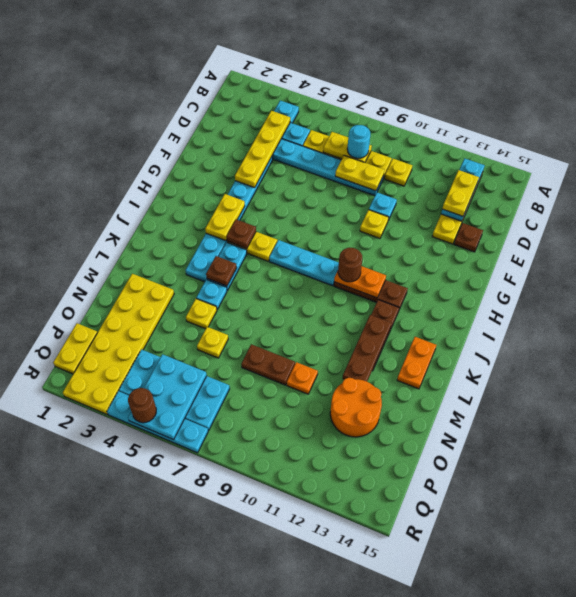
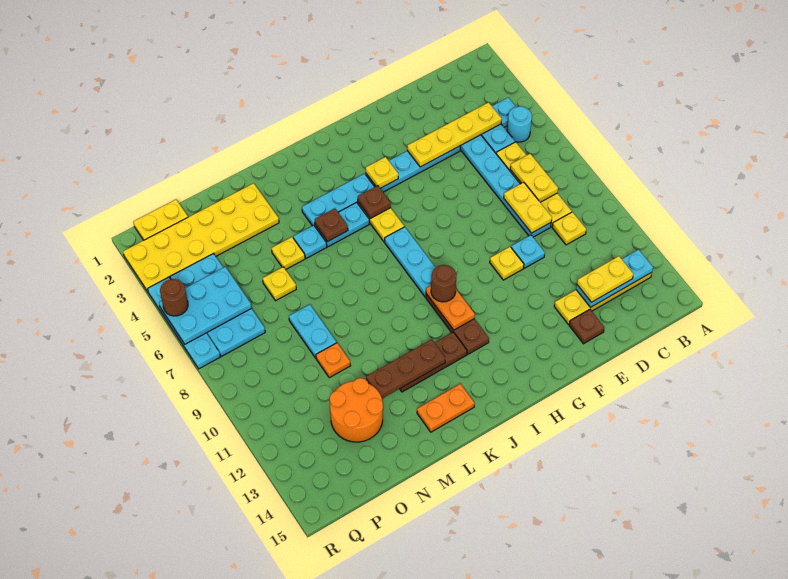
cyan 1x1 round brick [347,125,370,158] -> cyan 1x1 round brick moved to [507,106,532,142]
yellow 1x2 plate [205,194,245,241] -> yellow 1x1 plate [366,157,398,188]
brown 1x2 plate [241,344,295,385] -> cyan 1x2 plate [289,305,337,358]

